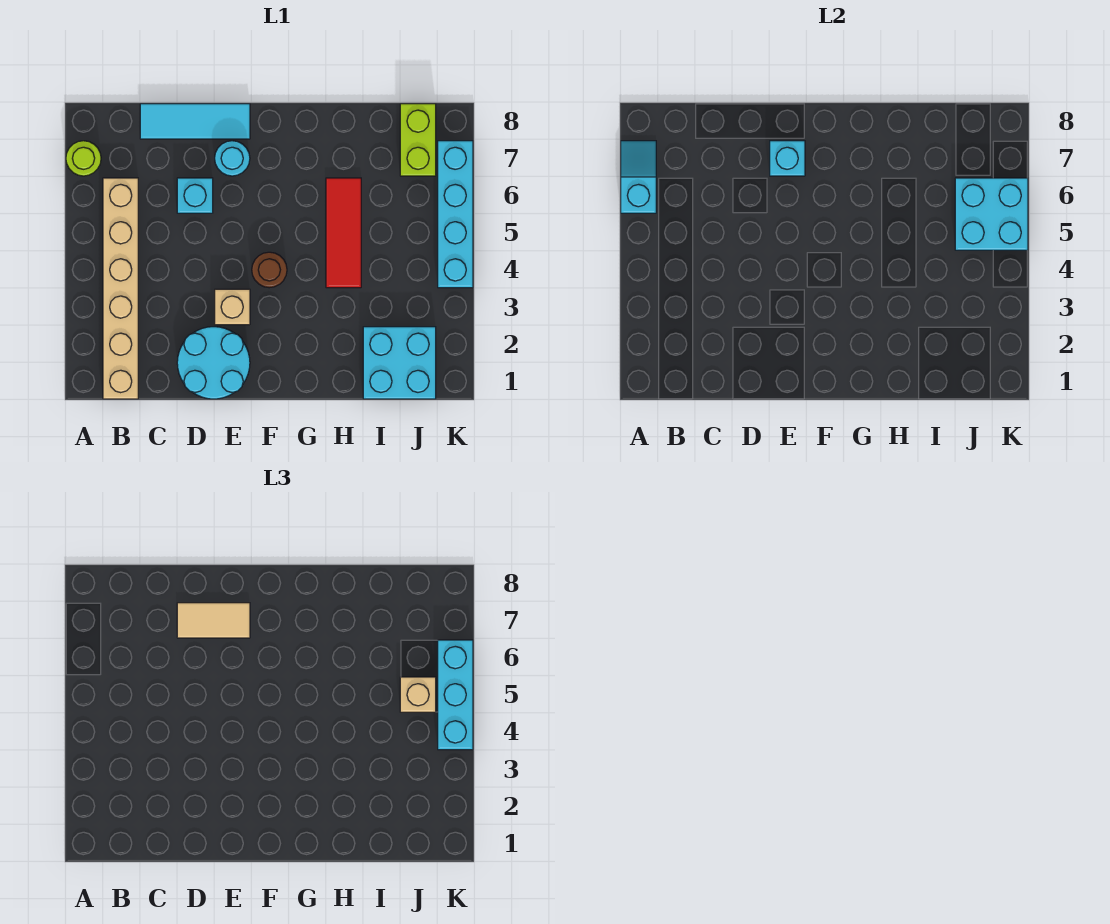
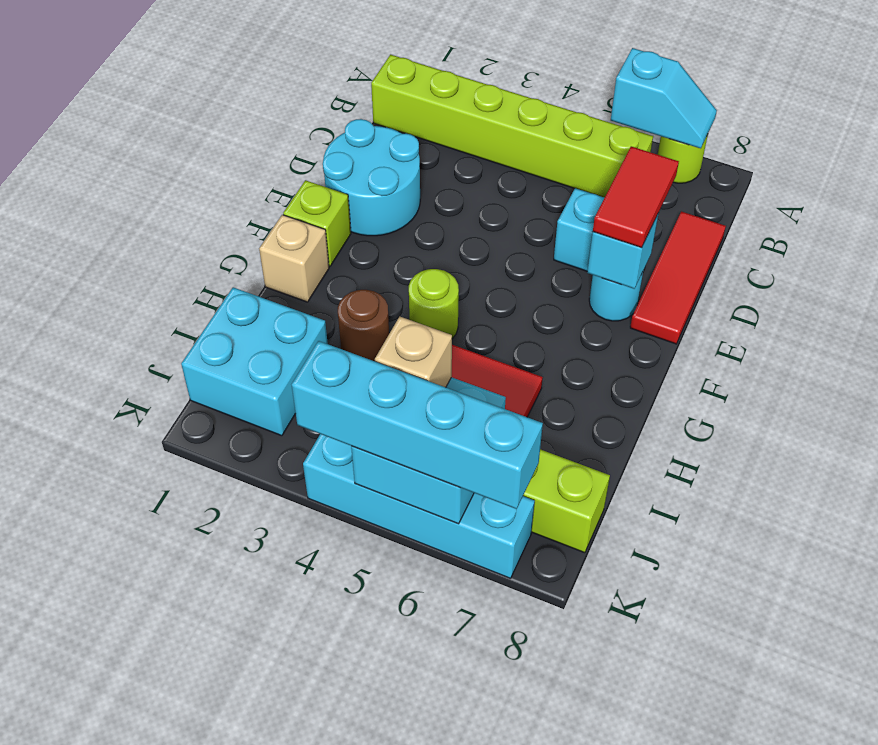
tan 1x6 brick [103,178,138,399] -> lime 1x6 brick [371,55,653,198]
cyan 1x3 tile [140,104,250,139] -> red 1x3 tile [630,211,726,344]
tan 1x2 tile [177,603,250,638] -> red 1x2 tile [593,146,679,248]
tan 1x1 brick [215,289,250,325] -> tan 1x1 brick moved to [259,215,329,302]
none -> lime 1x1 brick [283,180,351,266]
brown 1x1 round brick [252,252,287,288] -> brown 1x1 round brick moved to [338,290,389,361]
none -> lime 1x1 round brick [409,269,459,339]
cyan 1x3 brick [438,640,473,750] -> cyan 1x4 brick [292,341,543,509]

